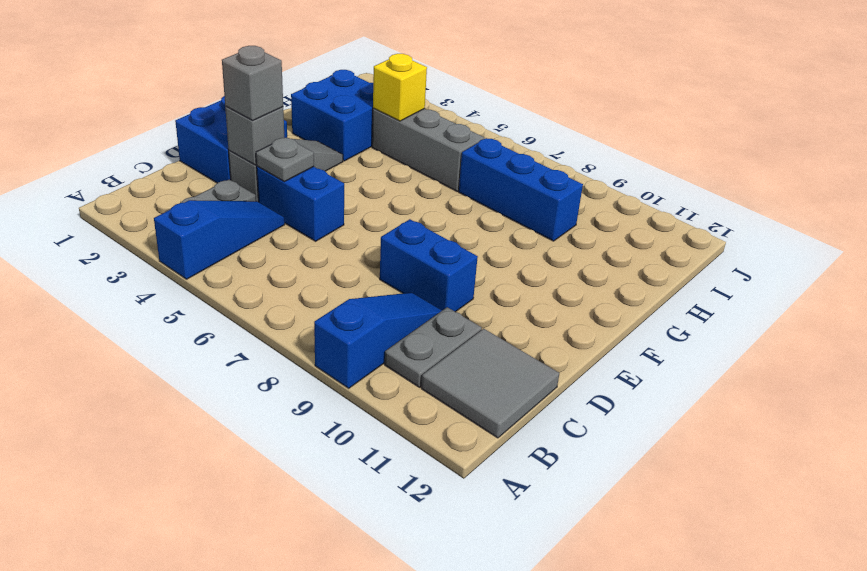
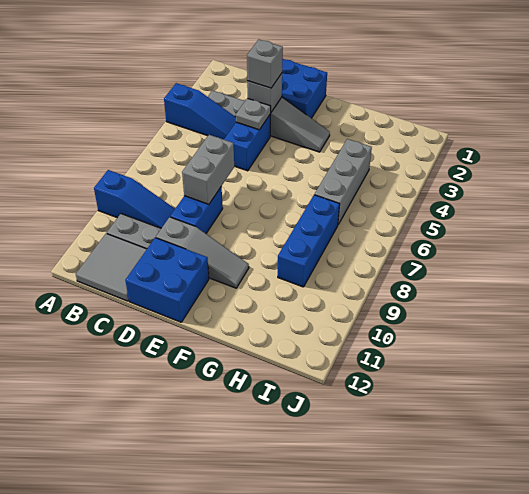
none -> grey 1x2 brick [182,135,234,204]
none -> grey 1x3 slope [156,217,249,288]
blue 2x2 brick [291,70,373,161] -> blue 2x2 brick moved to [125,238,209,322]
yellow 1x1 brick [373,54,427,121] -> none

